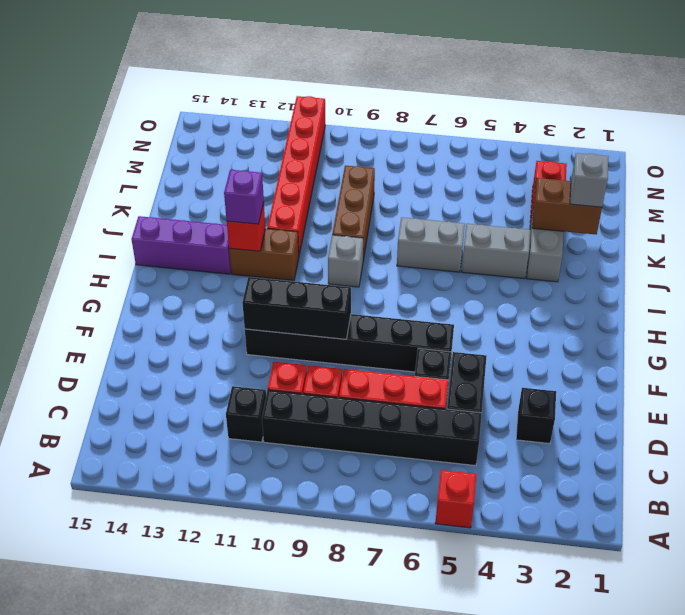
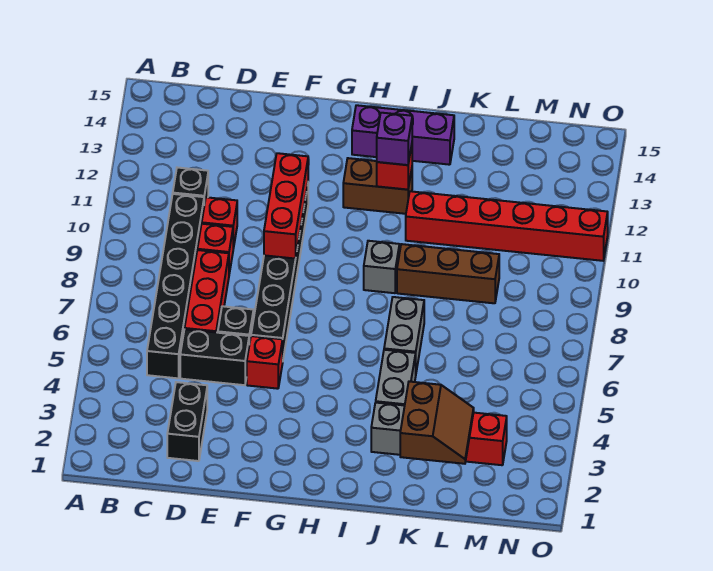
red 1x1 brick [435,470,476,528] -> red 1x1 brick moved to [247,336,283,389]
black 1x1 brick [516,388,556,444] -> black 1x2 brick [167,382,207,461]
black 1x3 brick [242,277,351,339] -> red 1x3 brick [264,153,308,259]
brown 1x2 brick [229,229,299,281] -> brown 1x2 brick turned to [343,158,412,214]
purple 1x3 brick [131,216,231,274] -> purple 1x3 brick turned to [352,105,454,165]
grey 1x1 brick [570,153,608,207] -> none

